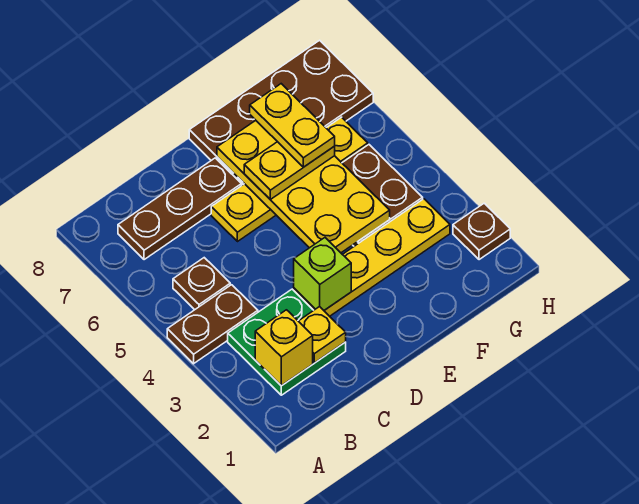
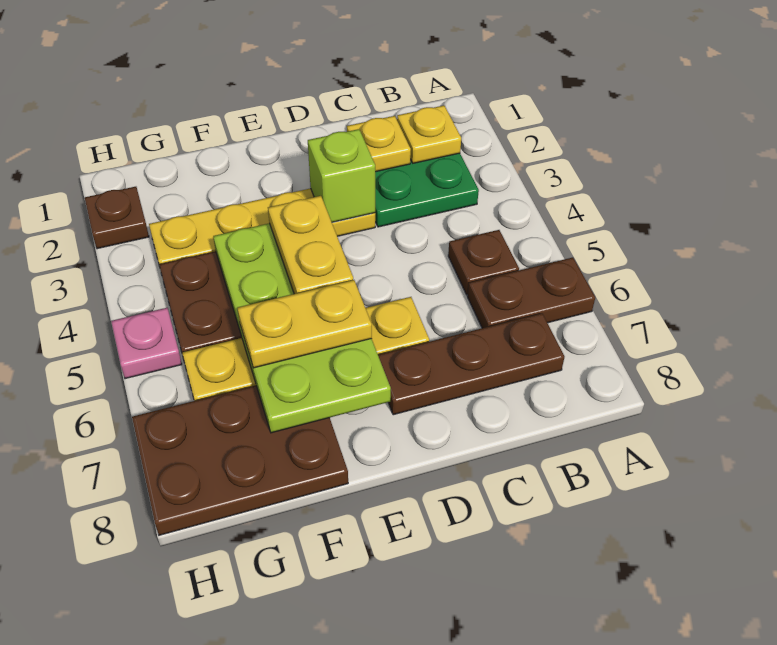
brown 1x2 plate [167,285,258,364] -> brown 1x2 plate moved to [467,257,595,328]
yellow 1x1 brick [255,310,313,386] -> yellow 1x1 plate [397,106,461,163]
yellow 2x4 plate [217,120,390,253] -> lime 2x4 plate [213,223,391,433]
brown 2x4 plate [189,40,373,186] -> brown 2x3 plate [132,385,348,535]
yellow 1x2 plate [250,84,335,167] -> yellow 1x2 plate moved to [268,196,353,294]
none -> pink 1x1 plate [111,308,182,379]

